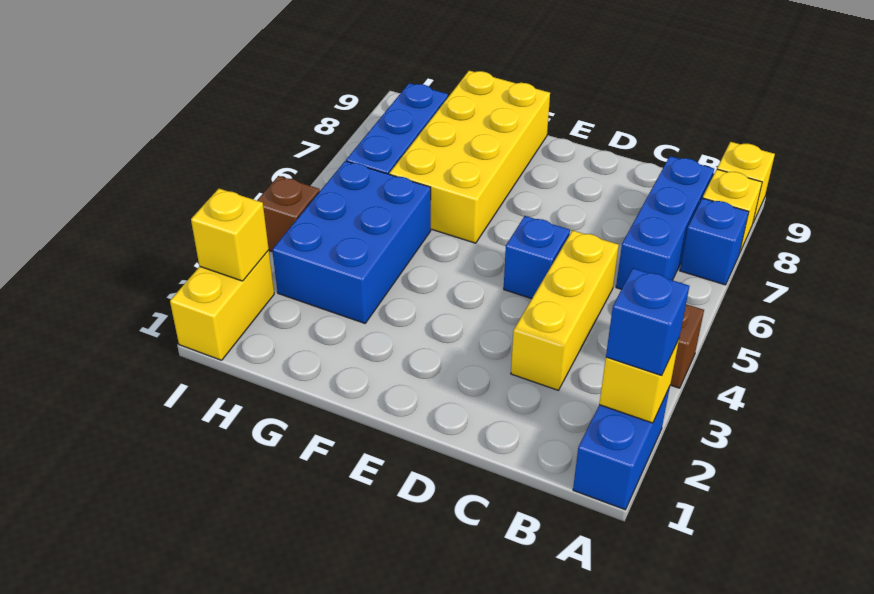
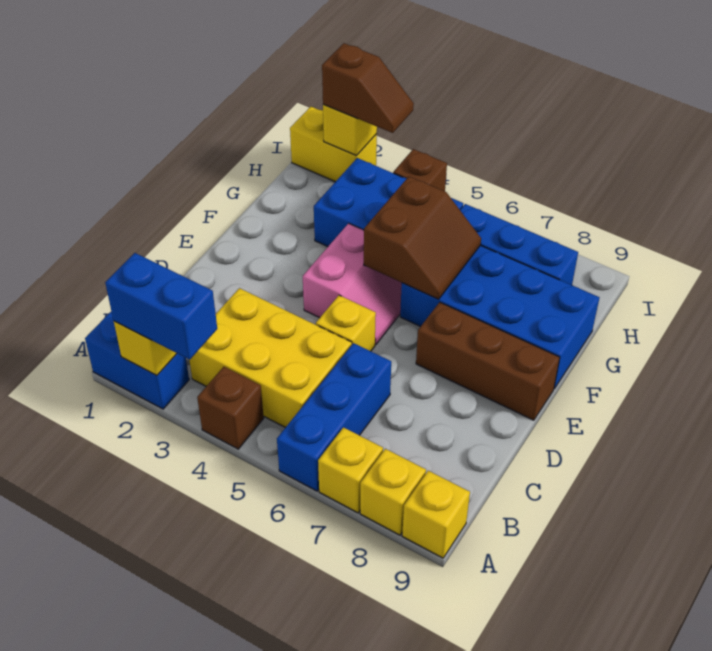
blue 1x1 brick [606,268,689,376] -> blue 1x2 brick [105,253,217,360]
blue 1x1 brick [680,198,749,285] -> yellow 1x1 brick [318,428,383,513]
blue 1x3 brick [616,156,714,289] -> blue 1x3 brick turned to [277,343,391,491]
yellow 1x3 brick [511,230,619,390] -> yellow 2x3 brick [189,288,352,428]
blue 1x1 brick [504,216,570,299] -> yellow 1x1 brick [316,295,376,351]
none -> pink 2x2 slope [303,223,402,345]
none -> brown 1x3 brick [416,302,560,420]
none -> brown 2x2 slope [364,176,481,299]
yellow 2x4 brick [389,71,550,243] -> blue 2x4 brick [400,245,600,389]
none -> brown 1x2 slope [322,43,414,133]

